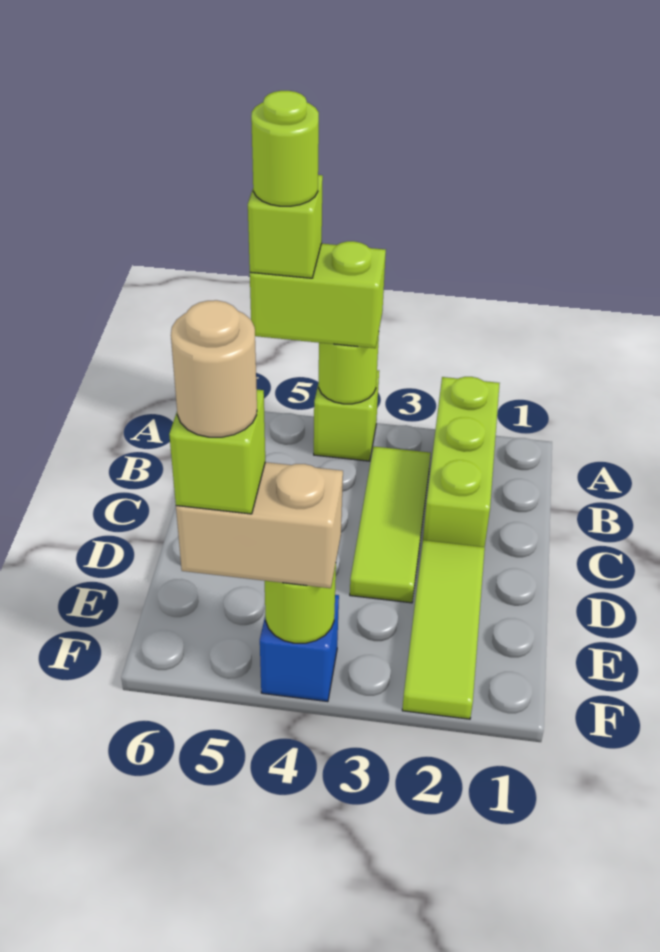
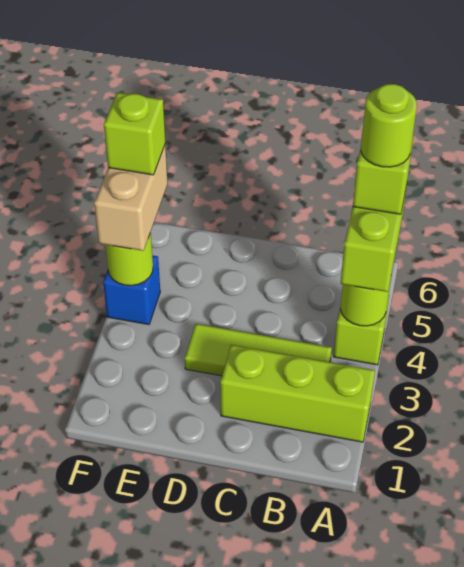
lime 1x3 tile [402,540,485,719] -> none
tan 1x1 round brick [171,300,257,437] -> none

